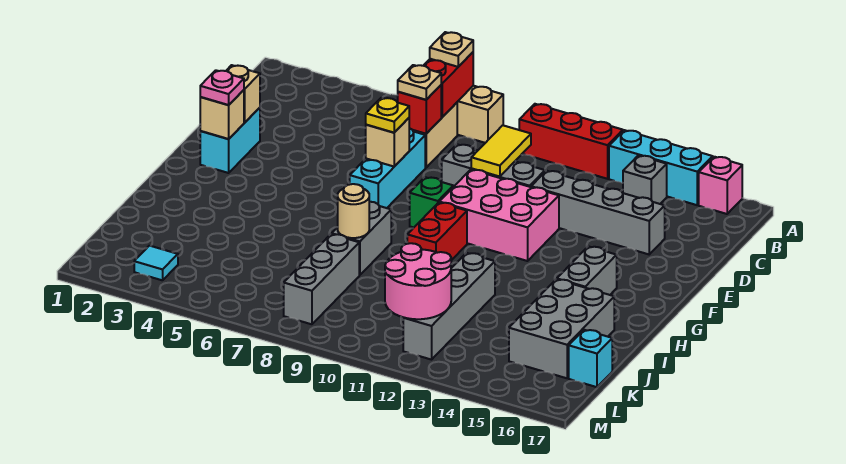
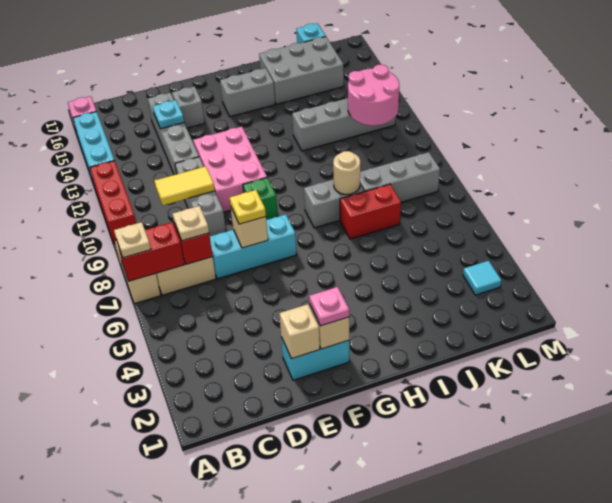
grey 1x1 brick [623,155,667,204] -> grey 1x1 brick moved to [172,86,205,128]
none -> cyan 1x1 plate [153,100,184,129]
red 1x2 brick [407,202,467,260] -> red 1x2 brick moved to [340,184,401,239]

